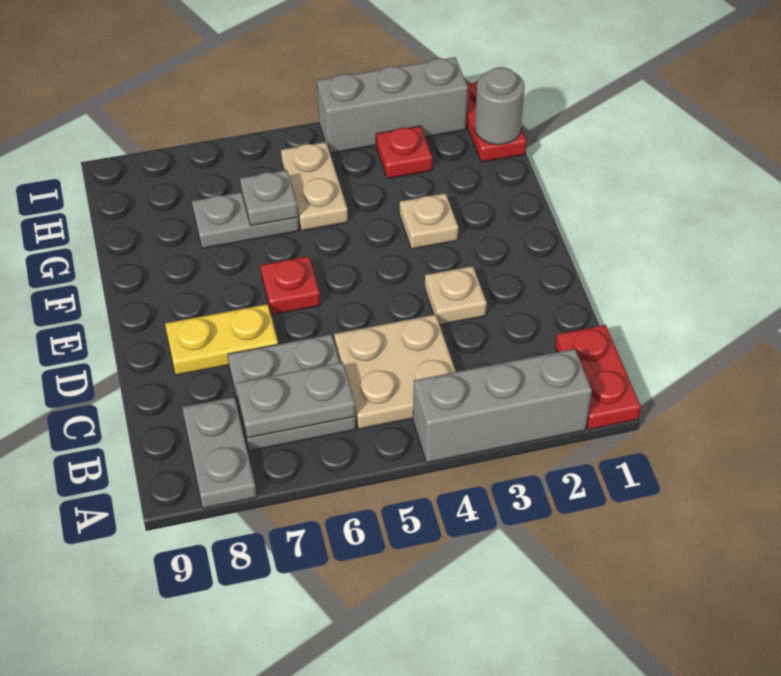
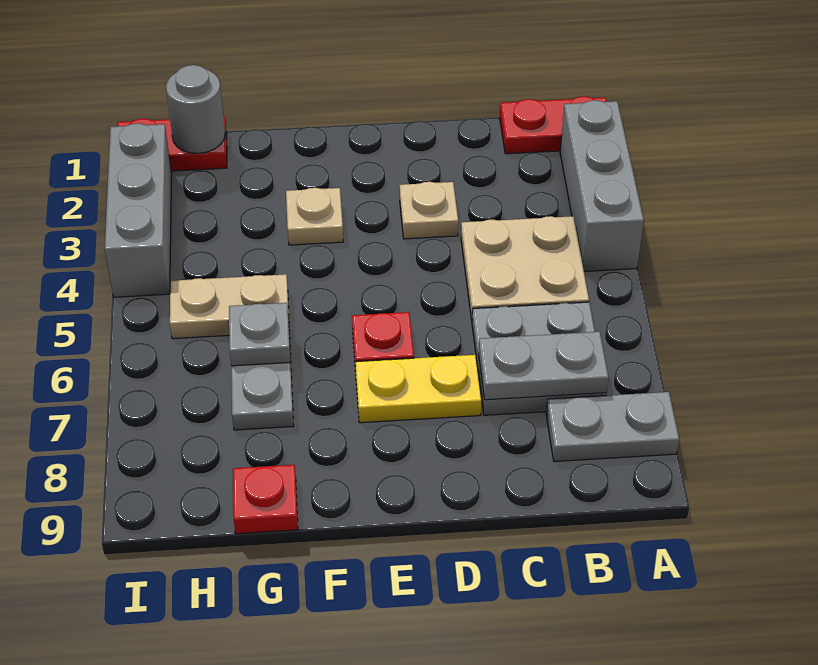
grey 1x2 plate [236,362,355,438] -> grey 1x2 plate turned to [479,332,609,400]
yellow 1x2 plate [165,304,278,375] -> yellow 1x2 plate turned to [355,355,481,423]
red 1x1 plate [376,126,432,179] -> red 1x1 plate moved to [233,465,298,534]

